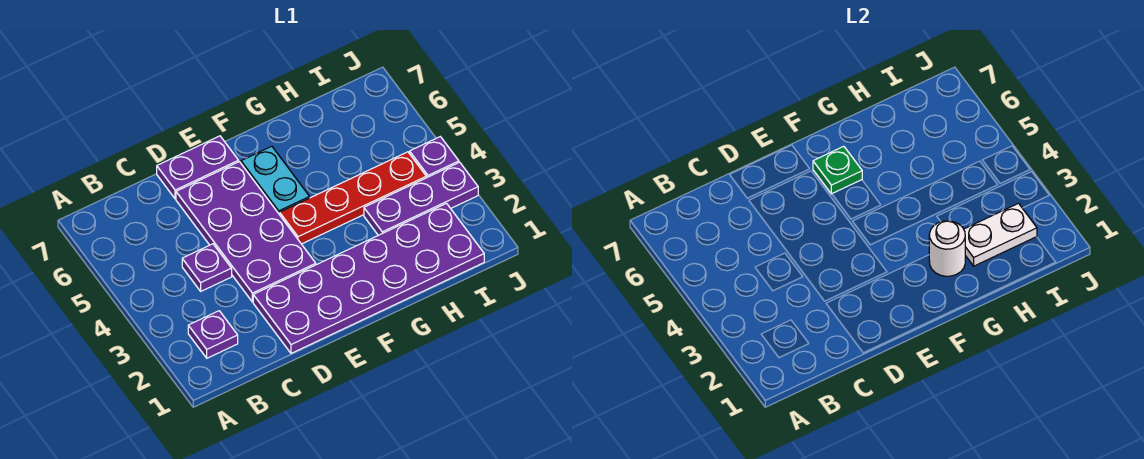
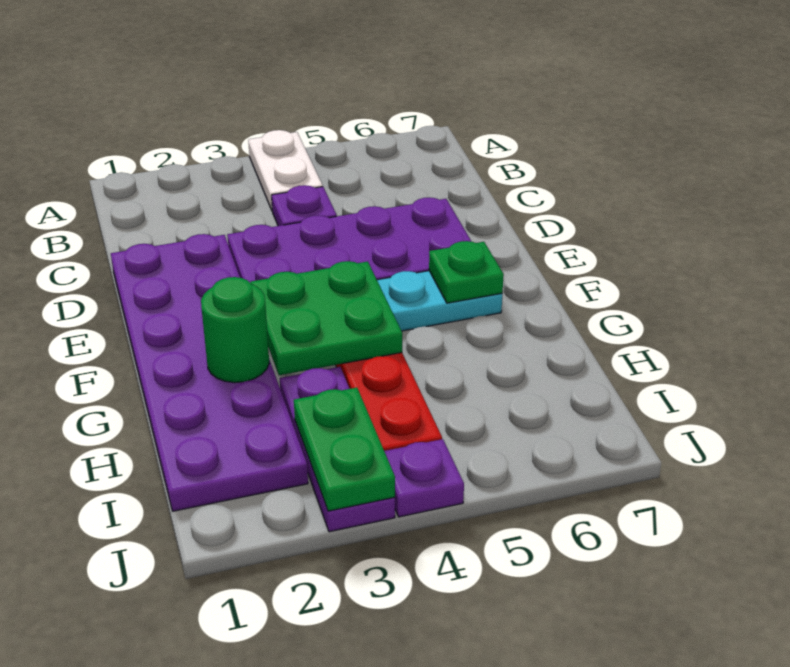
purple 1x1 plate [188,311,238,358] -> none
purple 1x2 plate [157,136,239,199] -> none
none -> green 2x2 plate [250,261,402,375]
white 1x1 round brick [929,221,965,276] -> green 1x1 round brick [201,277,269,383]
white 1x2 plate [964,203,1037,266] -> white 1x2 plate moved to [248,130,323,210]
none -> green 1x2 plate [294,388,395,511]

